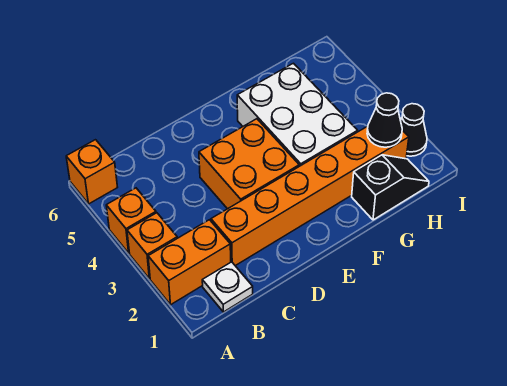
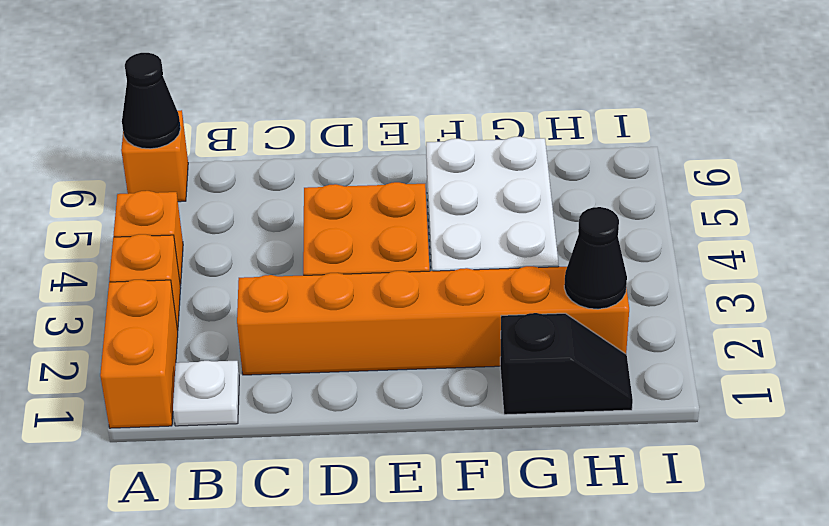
orange 1x2 brick [148,220,231,305] -> orange 1x2 brick turned to [100,280,178,428]
black 1x1 cone [401,104,427,156] -> black 1x1 cone moved to [122,53,181,149]

